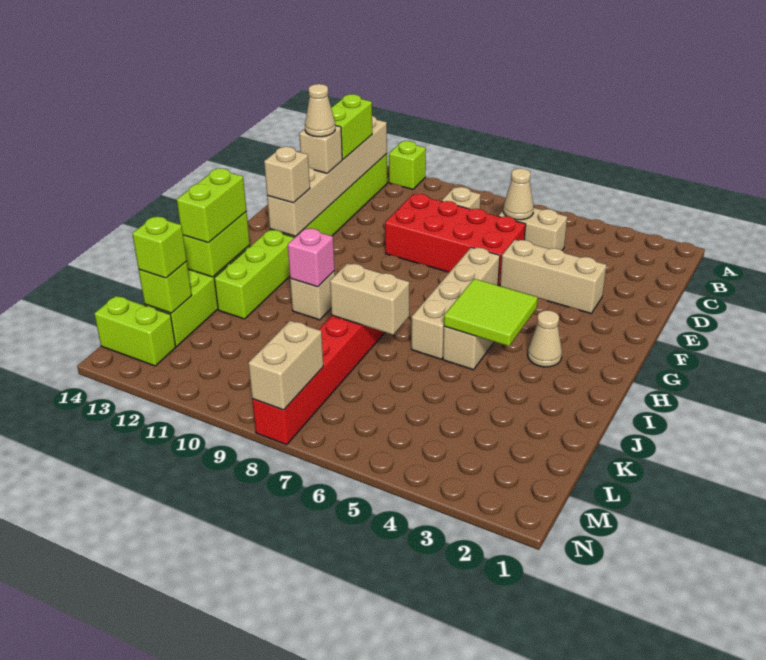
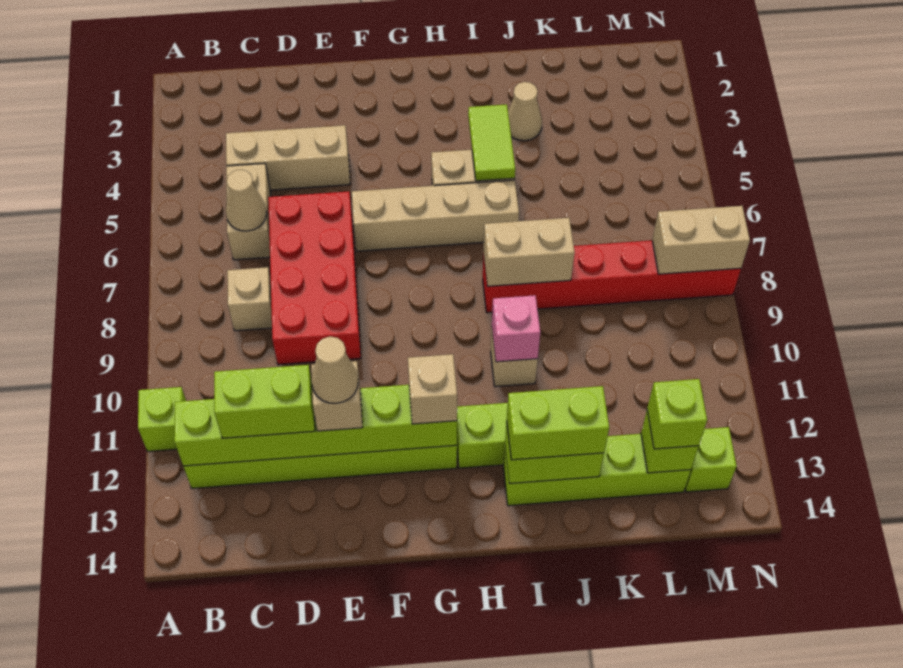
tan 1x6 brick [267,116,387,236] -> lime 1x6 brick [174,385,457,466]
tan 1x3 brick [500,240,606,313] -> tan 1x3 brick turned to [226,125,350,190]
tan 1x1 cone [528,310,562,367] -> tan 1x1 cone moved to [508,82,542,141]
lime 2x2 tile [444,279,538,346] -> lime 1x2 tile [468,104,515,181]
tan 1x2 brick [330,263,409,335] -> tan 1x2 brick turned to [484,218,575,286]
lime 1x2 brick [94,296,176,366] -> lime 1x1 brick [685,427,737,492]

